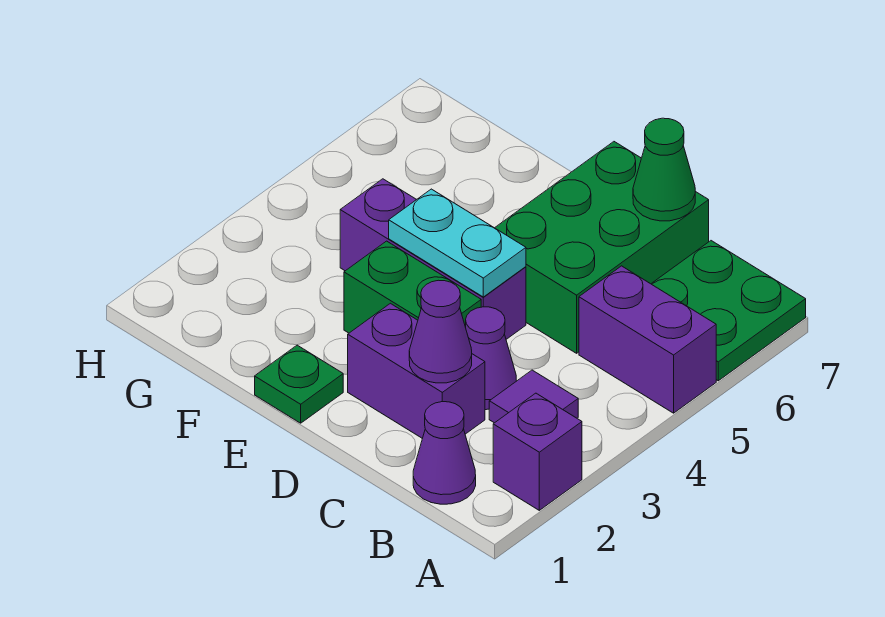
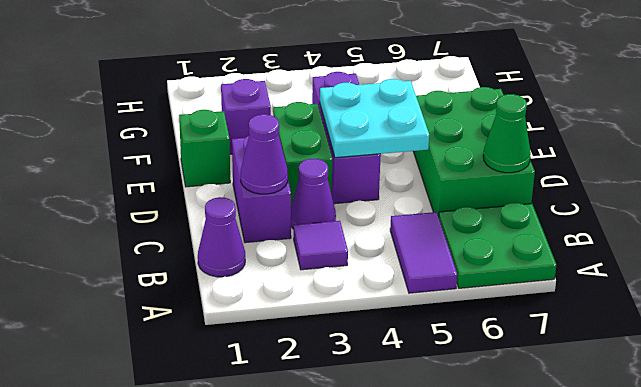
purple 1x1 brick [493,393,582,510] -> purple 1x1 brick moved to [221,79,271,154]
purple 1x2 brick [579,266,716,413] -> purple 1x2 tile [390,212,457,293]
green 2x3 brick [495,142,709,353] -> green 2x3 brick turned to [413,87,535,217]
cyan 1x2 plate [389,189,526,297] -> cyan 2x2 plate [320,79,429,158]
green 1x1 plate [255,345,343,423] -> green 1x1 brick [179,110,230,187]

